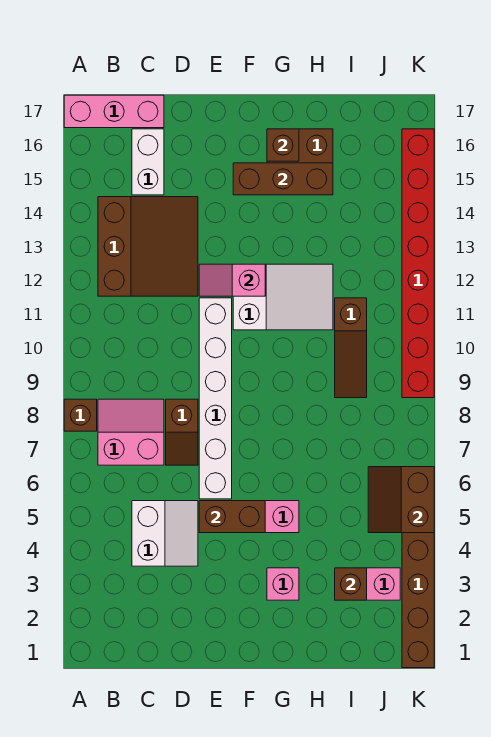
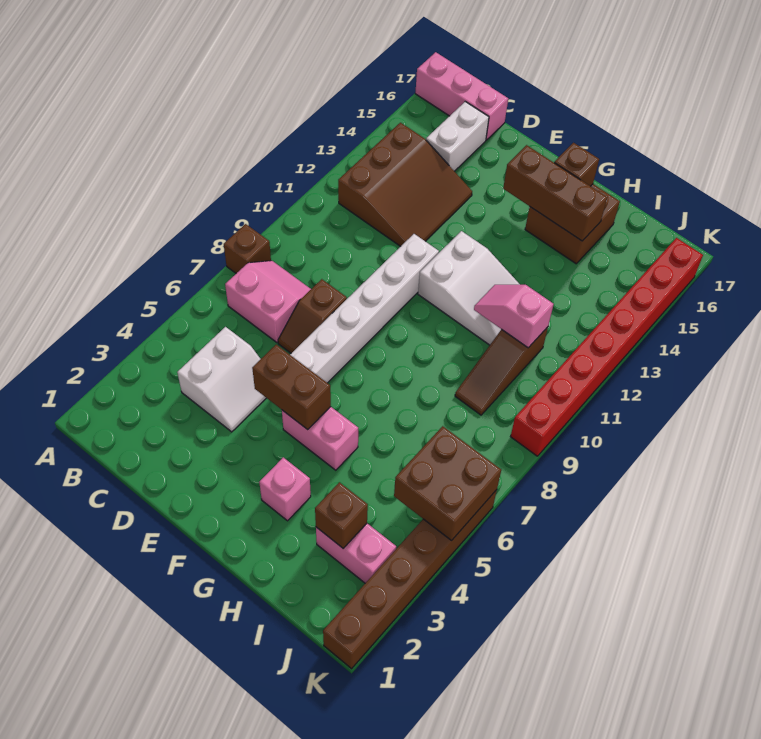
pink 1x2 slope [199,264,265,296] -> pink 1x2 slope moved to [474,285,554,348]
brown 2x2 slope [368,467,434,533] -> brown 2x2 brick [394,426,501,540]

